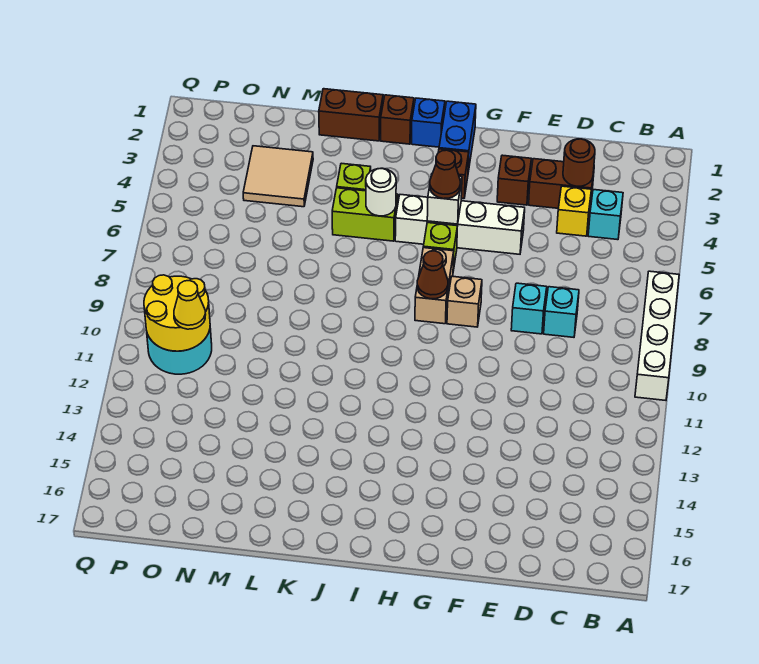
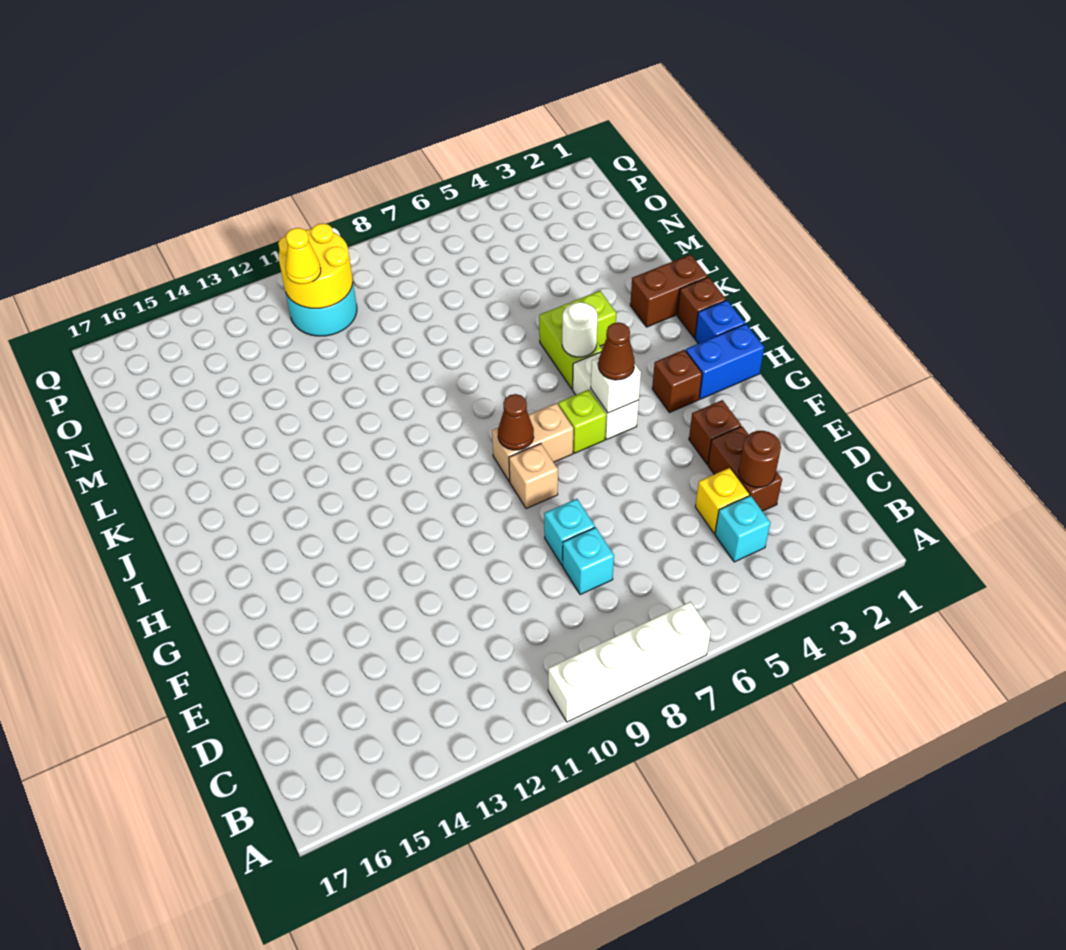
white 1x4 brick [395,195,525,254] -> white 1x2 brick [573,352,639,440]
brown 1x2 brick [319,89,383,141] -> brown 1x2 brick turned to [630,254,708,327]
tan 2x2 tile [243,146,313,207] -> none

